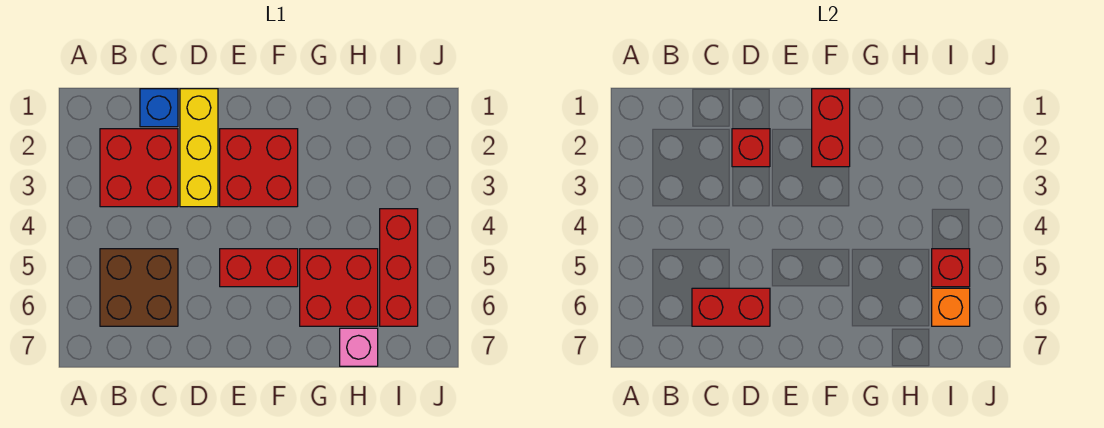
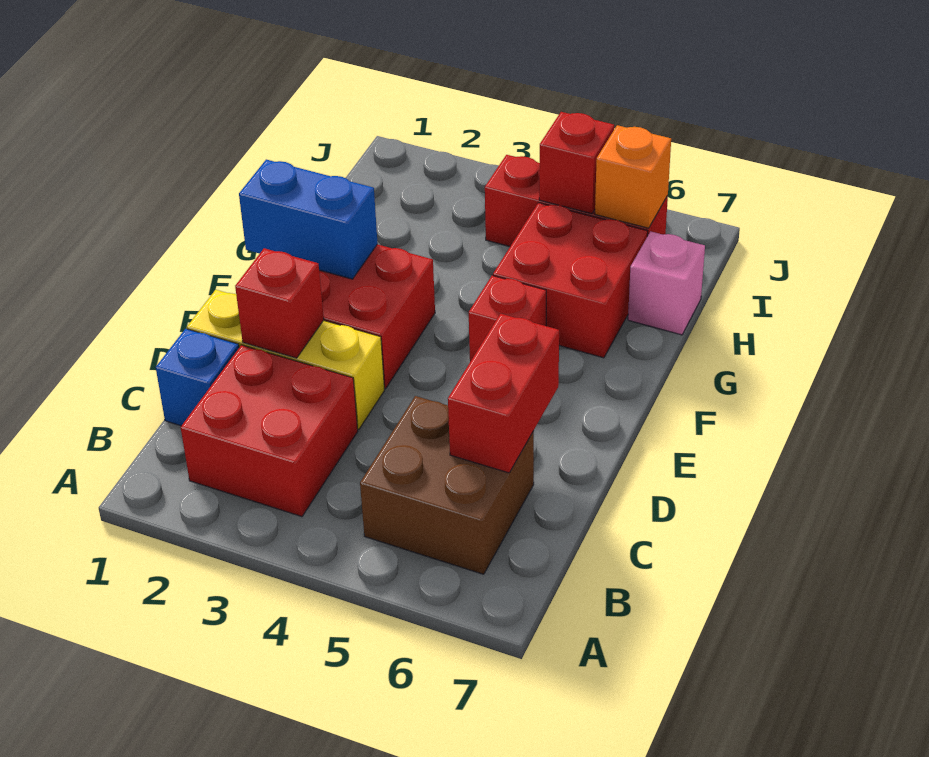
red 1x2 brick [220,249,298,287] -> red 1x1 brick [469,275,546,362]
red 1x2 brick [812,89,850,167] -> blue 1x2 brick [239,160,378,279]

